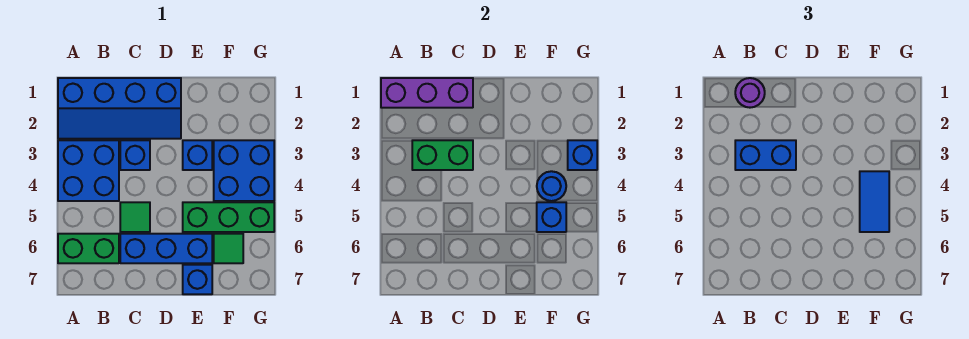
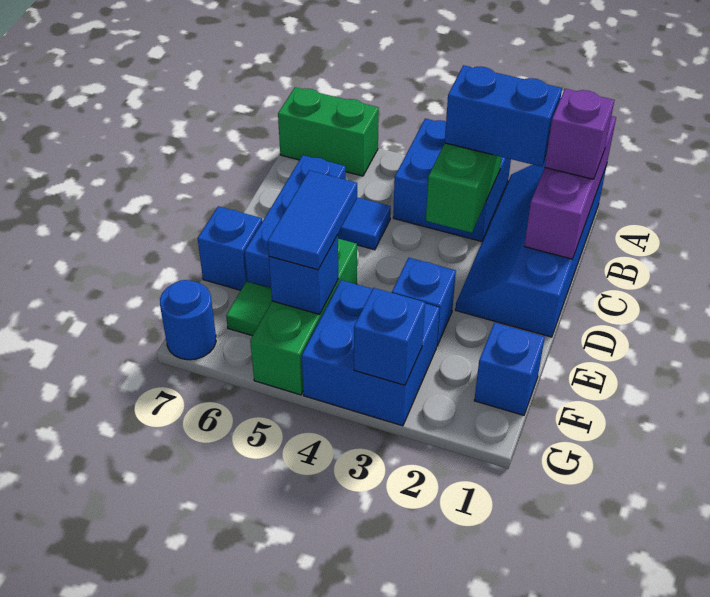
green 1x2 brick [58,234,119,263] -> green 1x2 brick turned to [278,87,379,176]
purple 1x1 round brick [735,78,765,108] -> purple 1x1 brick [545,89,614,179]
blue 1x2 brick [735,140,796,170] -> blue 1x2 brick turned to [445,65,562,167]
blue 1x1 brick [120,140,150,170] -> blue 1x1 brick moved to [474,323,545,415]
green 1x1 tile [120,202,150,232] -> blue 1x1 tile [338,197,391,250]
blue 1x1 round brick [537,171,566,201] -> blue 1x1 round brick moved to [160,280,216,360]
blue 1x2 tile [860,171,889,232] -> blue 1x2 tile turned to [268,171,357,270]

